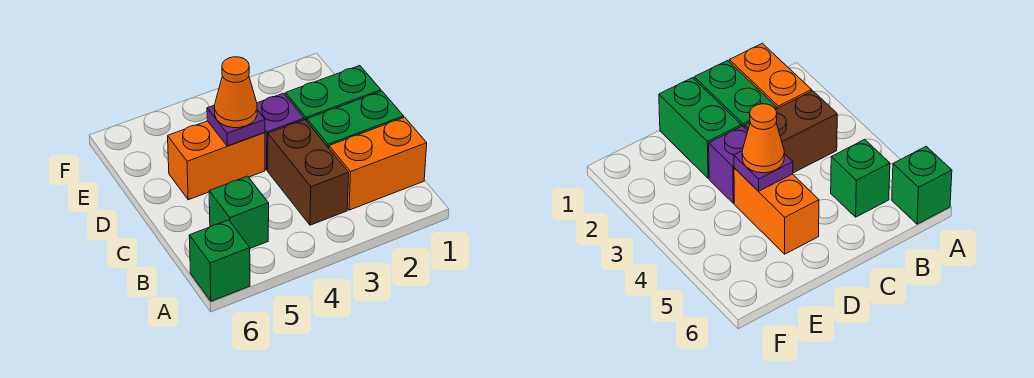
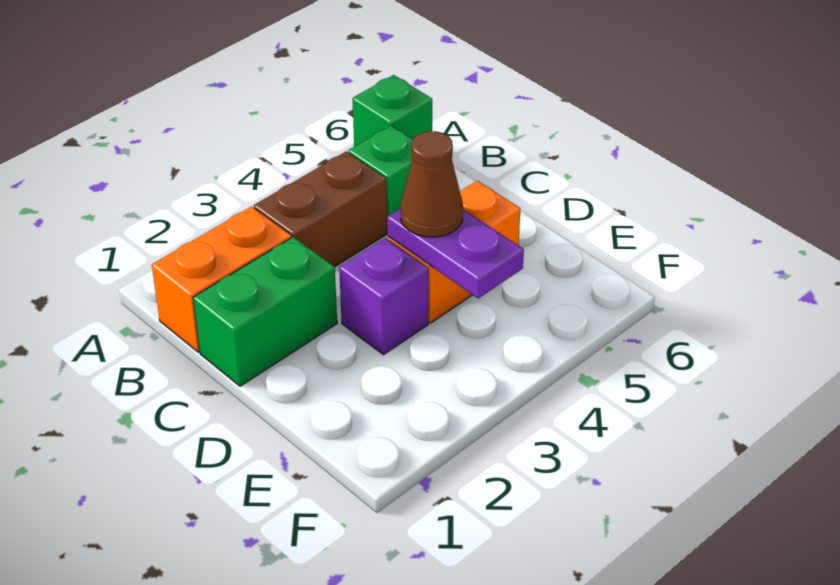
brown 1x2 brick [268,120,349,225] -> brown 1x2 brick turned to [254,151,387,267]
green 1x2 brick [285,66,381,121] -> none
purple 1x1 plate [207,105,265,146] -> purple 1x2 plate [387,209,524,298]
orange 1x1 cone [215,57,257,128] -> brown 1x1 cone [401,131,463,237]

